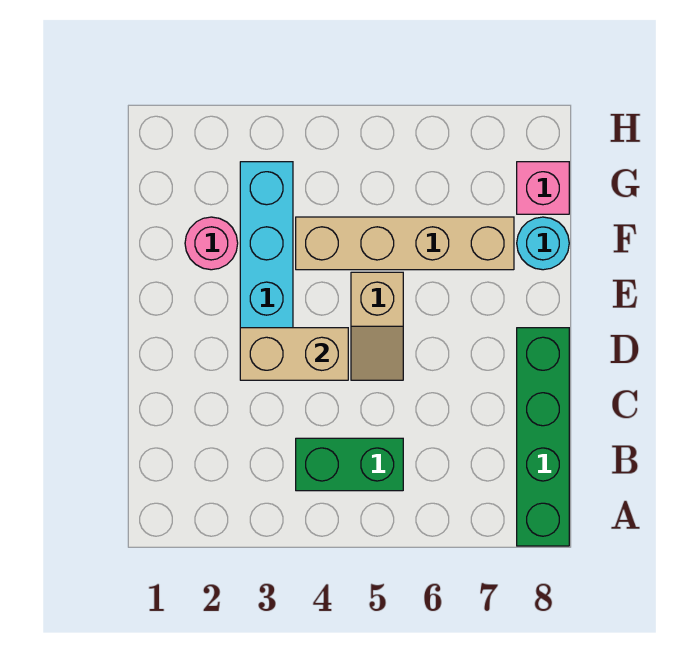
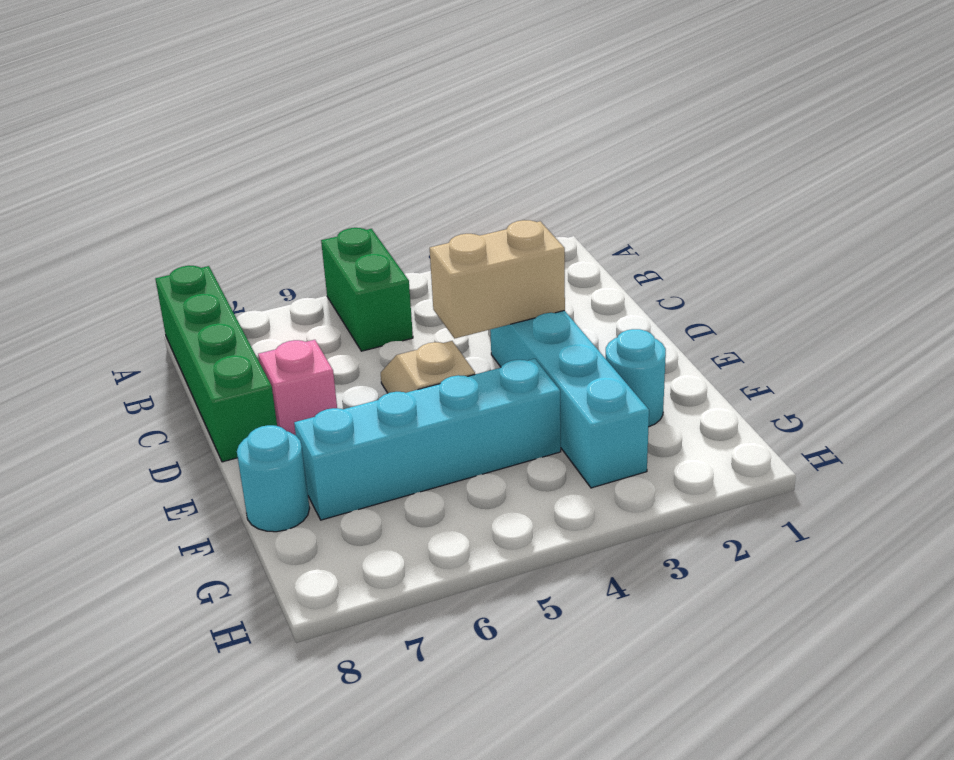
green 1x2 brick [296,438,403,491] -> green 1x2 brick turned to [321,228,413,351]
pink 1x1 round brick [185,217,238,270] -> cyan 1x1 round brick [606,329,666,427]
tan 1x4 brick [296,217,514,270] -> cyan 1x4 brick [294,359,561,520]
pink 1x1 brick [517,162,569,214] -> pink 1x1 brick moved to [258,340,337,435]

